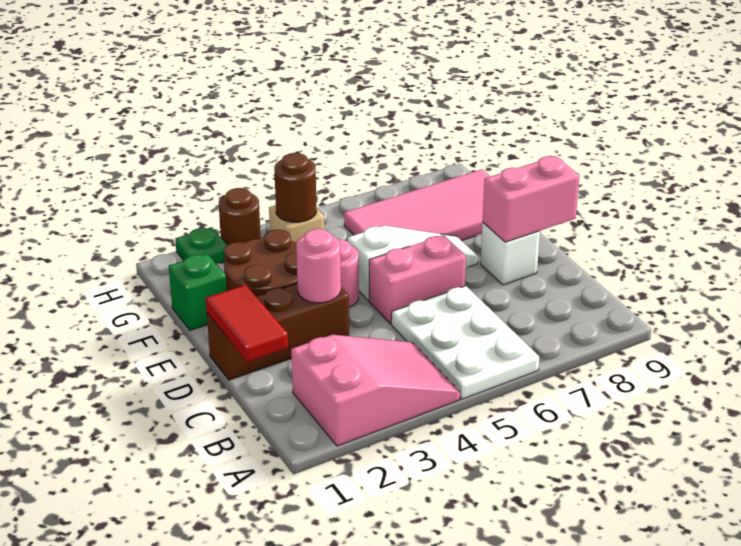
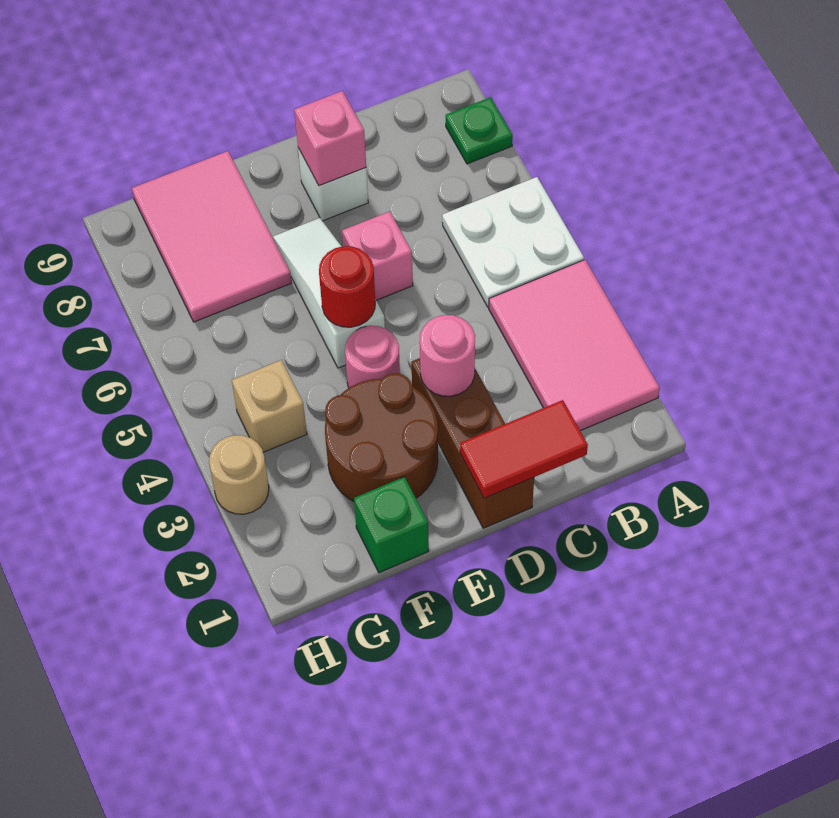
pink 2x3 slope [291,335,460,446] -> pink 2x3 tile [489,260,660,431]
white 2x3 plate [391,286,539,399] -> white 2x2 plate [442,177,584,307]
pink 1x2 brick [369,235,466,324] -> pink 1x1 brick [342,211,413,300]
pink 1x2 brick [483,156,580,242] -> pink 1x1 brick [294,91,366,186]
none -> red 1x1 round brick [319,246,375,327]
pink 2x4 tile [344,169,490,241] -> pink 2x3 tile [132,151,291,322]
brown 1x1 round brick [274,153,317,222] -> none
green 1x1 plate [175,227,227,264] -> green 1x1 plate moved to [446,97,513,164]
brown 1x1 round brick [219,188,261,245] -> tan 1x1 round brick [209,435,269,514]

